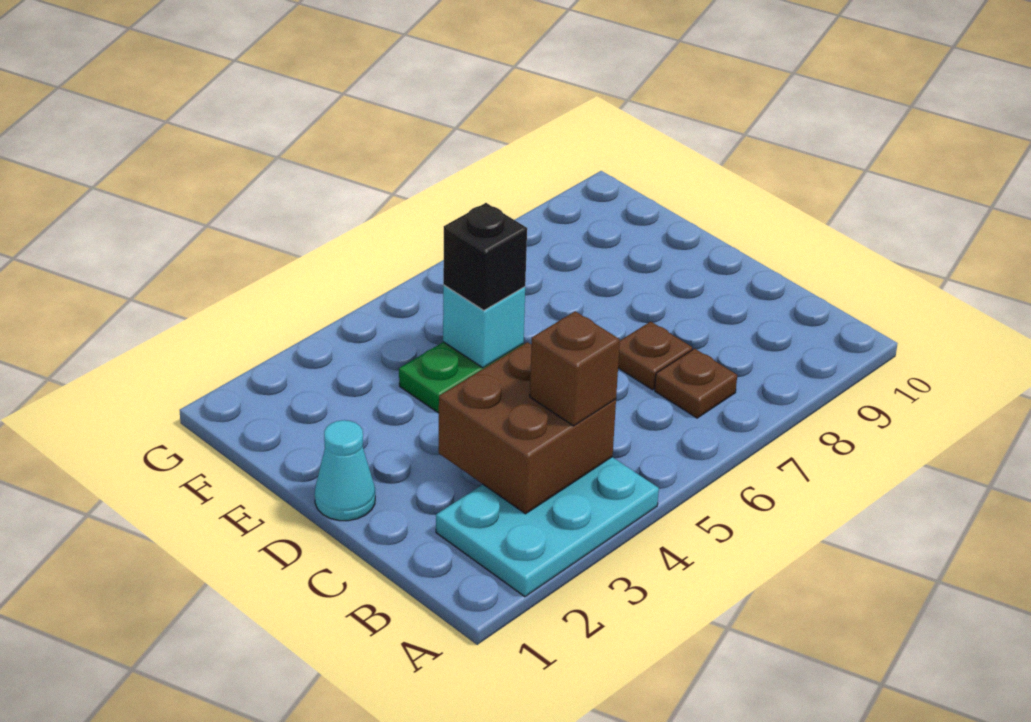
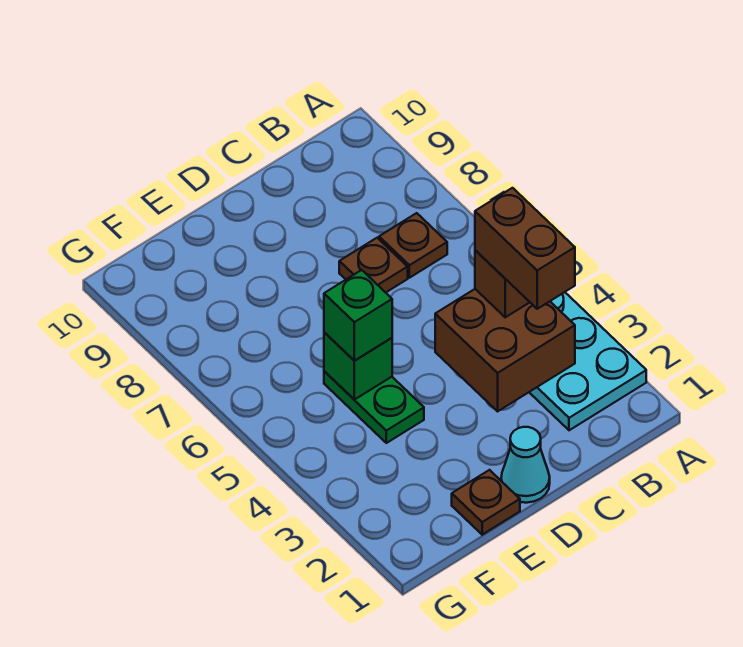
none -> brown 1x2 brick [475,188,575,309]
none -> brown 1x1 plate [452,470,520,535]
cyan 1x1 brick [443,285,525,368] -> green 1x1 brick [324,332,392,400]
black 1x1 brick [443,203,527,310] -> green 1x1 brick [324,270,392,361]

